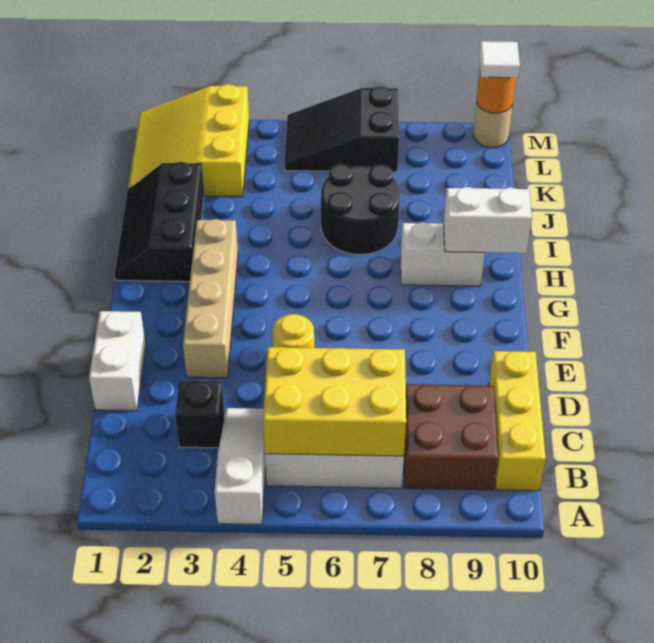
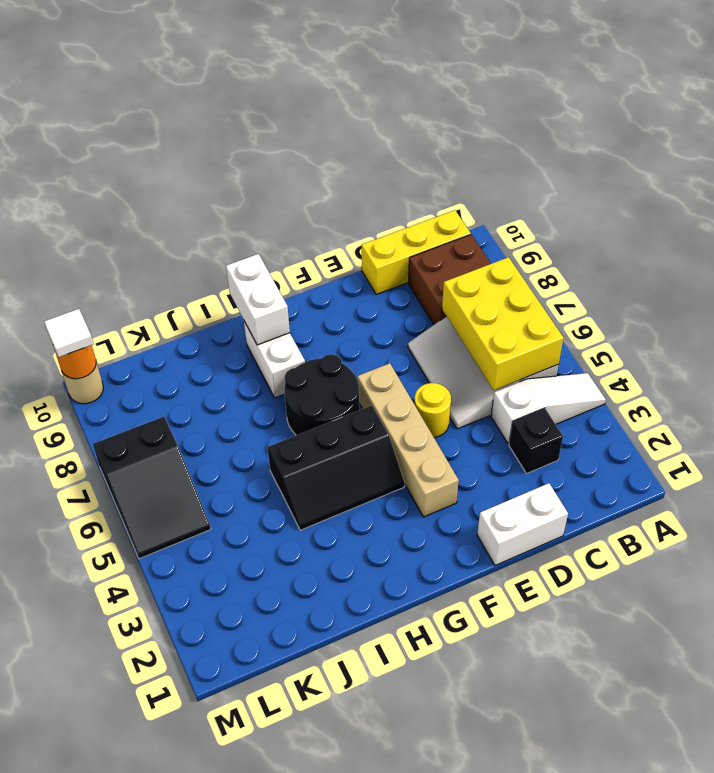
white 1x3 slope [215,408,266,524] -> white 1x3 slope turned to [491,373,606,444]
tan 1x4 brick [183,219,238,378] -> tan 1x4 brick turned to [357,363,459,517]
black 2x3 slope [114,162,204,282] -> black 2x3 slope moved to [267,405,405,530]
black 2x2 round brick [321,164,400,255] -> black 2x2 round brick moved to [284,354,359,435]
yellow 3x3 slope [128,84,249,197] -> none

